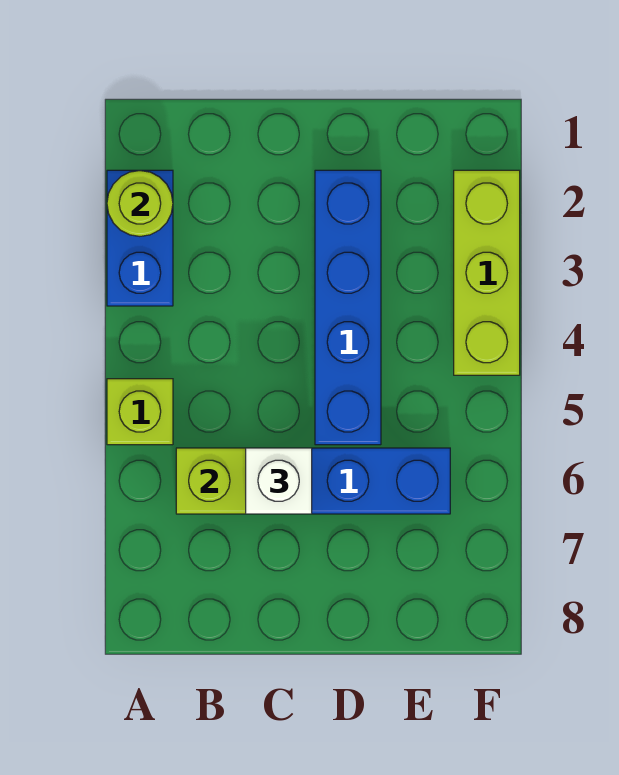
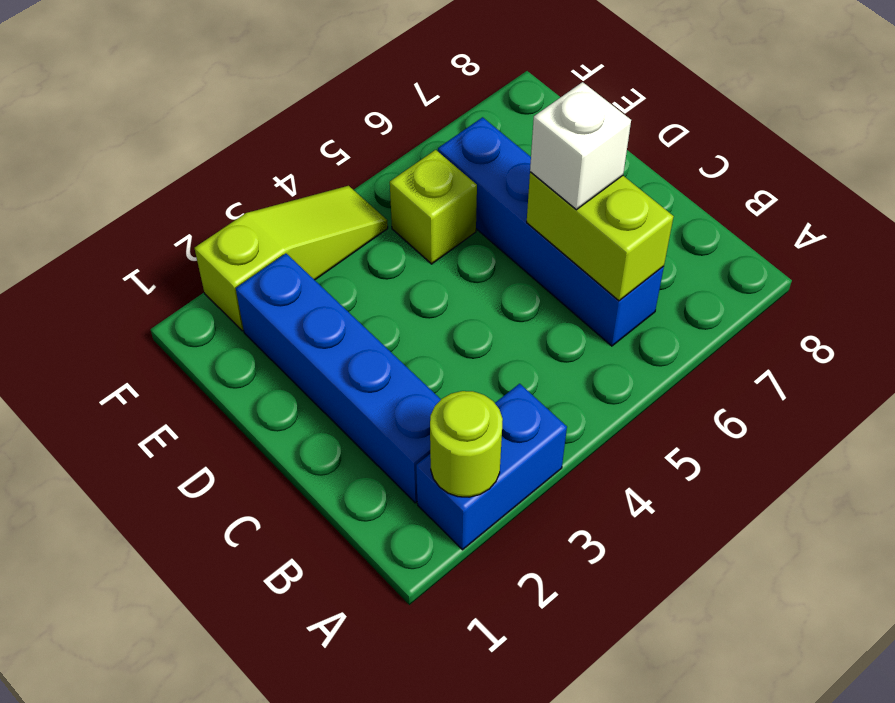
lime 1x1 brick [107,379,173,445] -> lime 1x1 brick moved to [390,150,477,264]
blue 1x4 brick [315,170,381,445] -> blue 1x4 brick turned to [236,253,441,503]
lime 1x3 brick [454,170,520,375] -> lime 1x3 slope [195,186,388,331]

